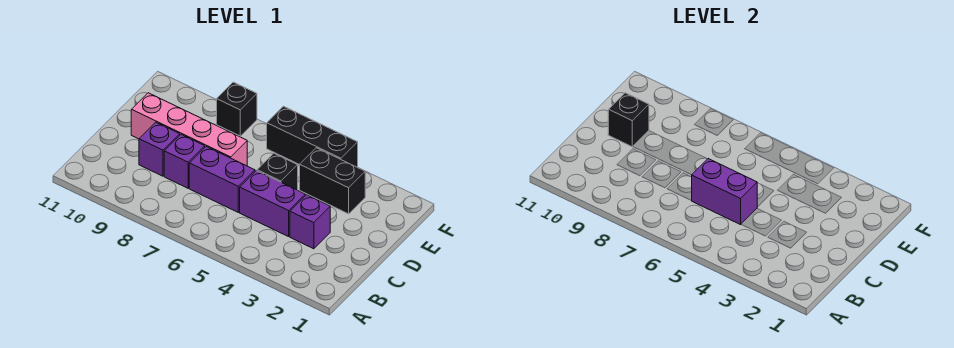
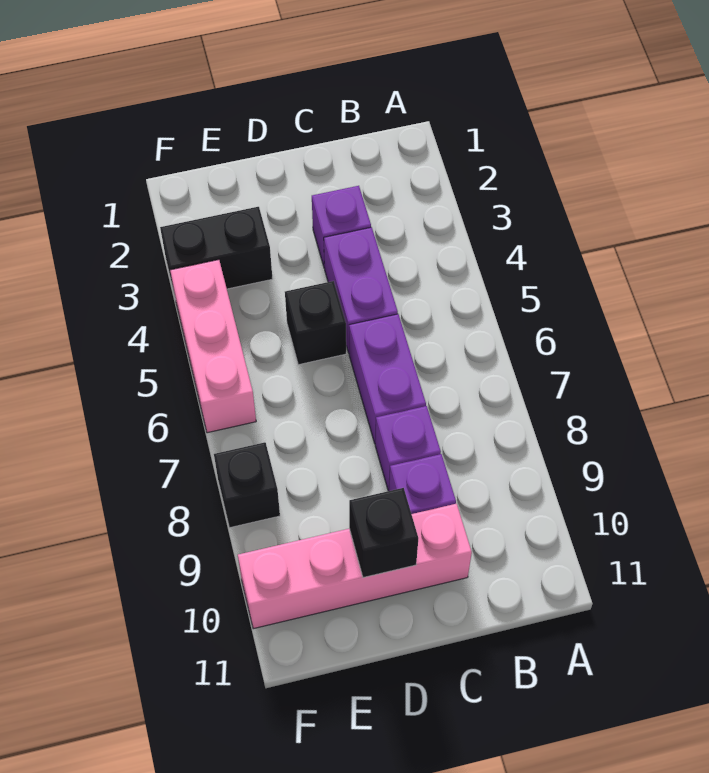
purple 1x2 brick [692,159,757,225] -> none
pink 1x4 brick [131,93,247,166] -> pink 1x4 brick turned to [238,504,472,629]
black 1x2 brick [300,148,365,214] -> black 1x2 brick turned to [160,207,273,295]
black 1x3 brick [267,106,358,167] -> pink 1x3 brick [170,260,256,433]

